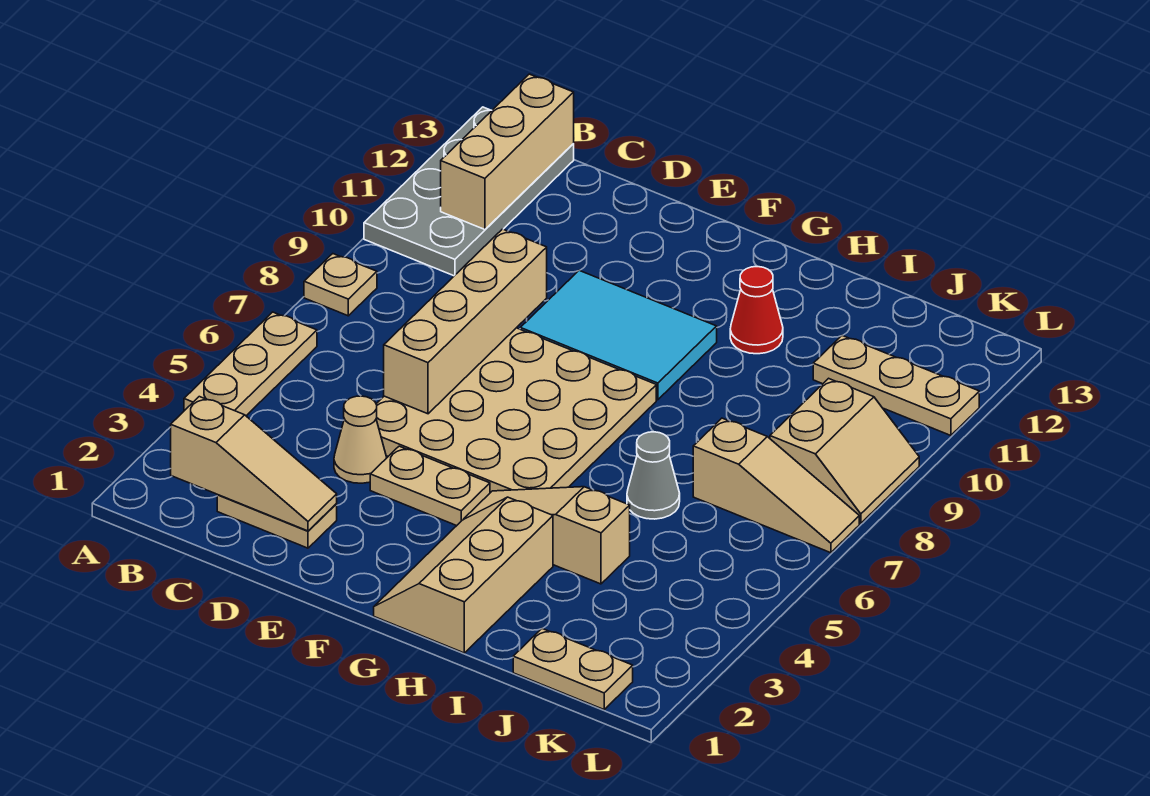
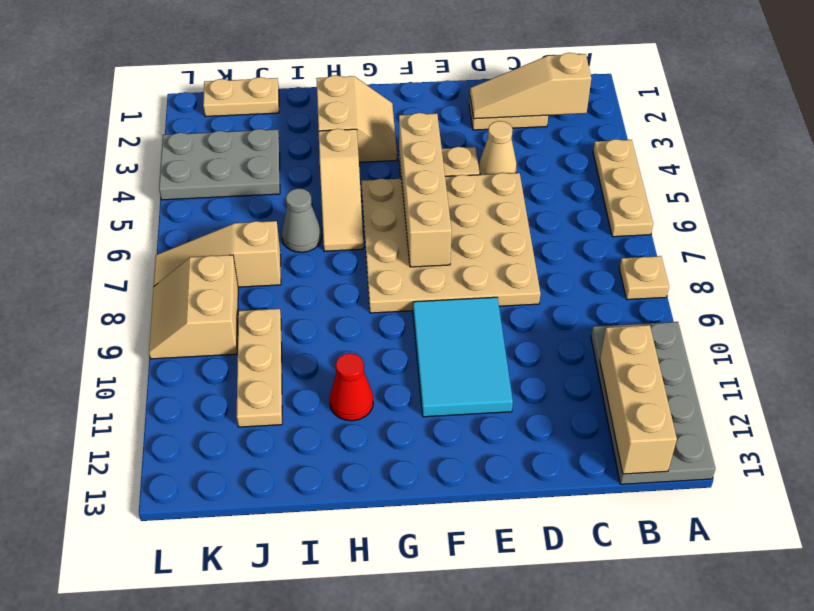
tan 1x4 brick [384,229,547,414] -> tan 1x4 brick moved to [399,113,452,267]
cyan 2x3 tile [520,270,717,400] -> cyan 2x3 tile turned to [413,297,513,417]
tan 2x3 slope [374,497,553,653] -> tan 2x2 slope [316,75,397,162]
tan 1x3 slope [464,487,630,584] -> tan 1x3 slope turned to [318,129,364,251]
none -> grey 2x3 plate [159,129,280,200]
tan 1x3 plate [813,335,979,436] -> tan 1x3 plate turned to [237,309,282,427]

